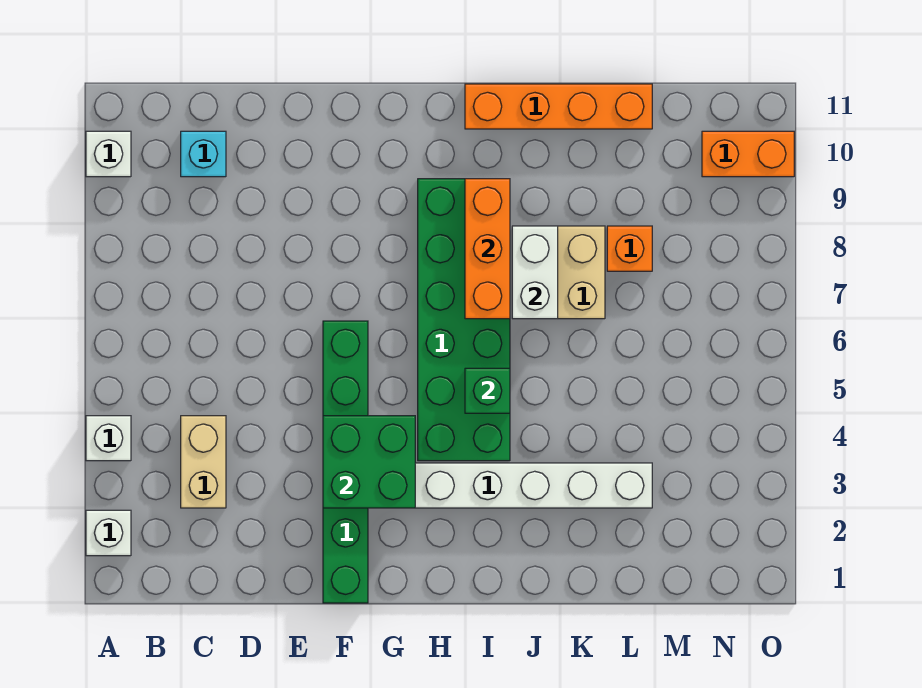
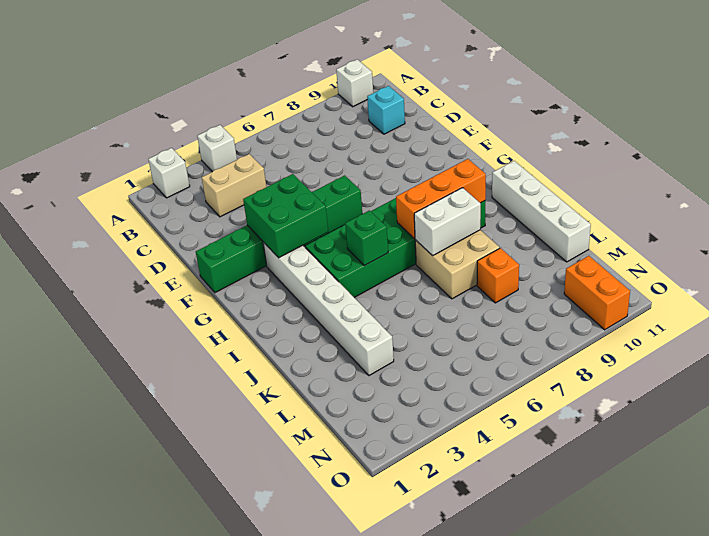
orange 1x4 brick [465,84,652,129] -> white 1x4 brick [492,161,591,262]

